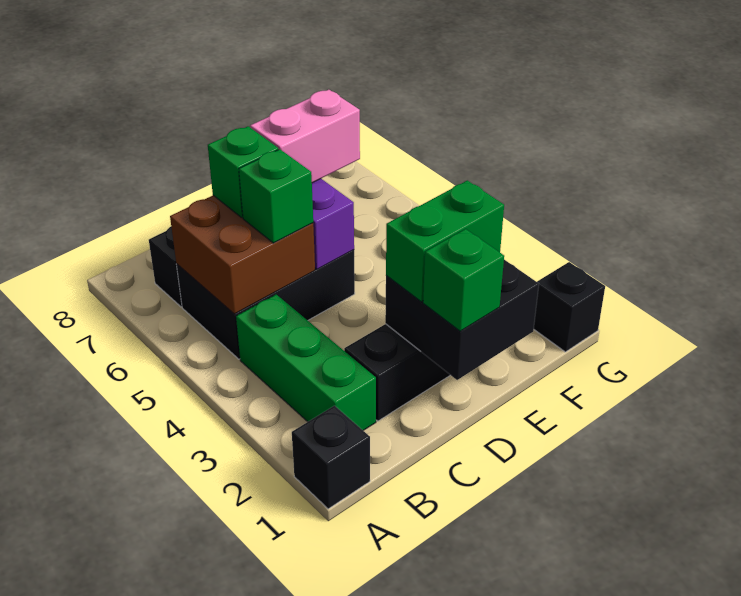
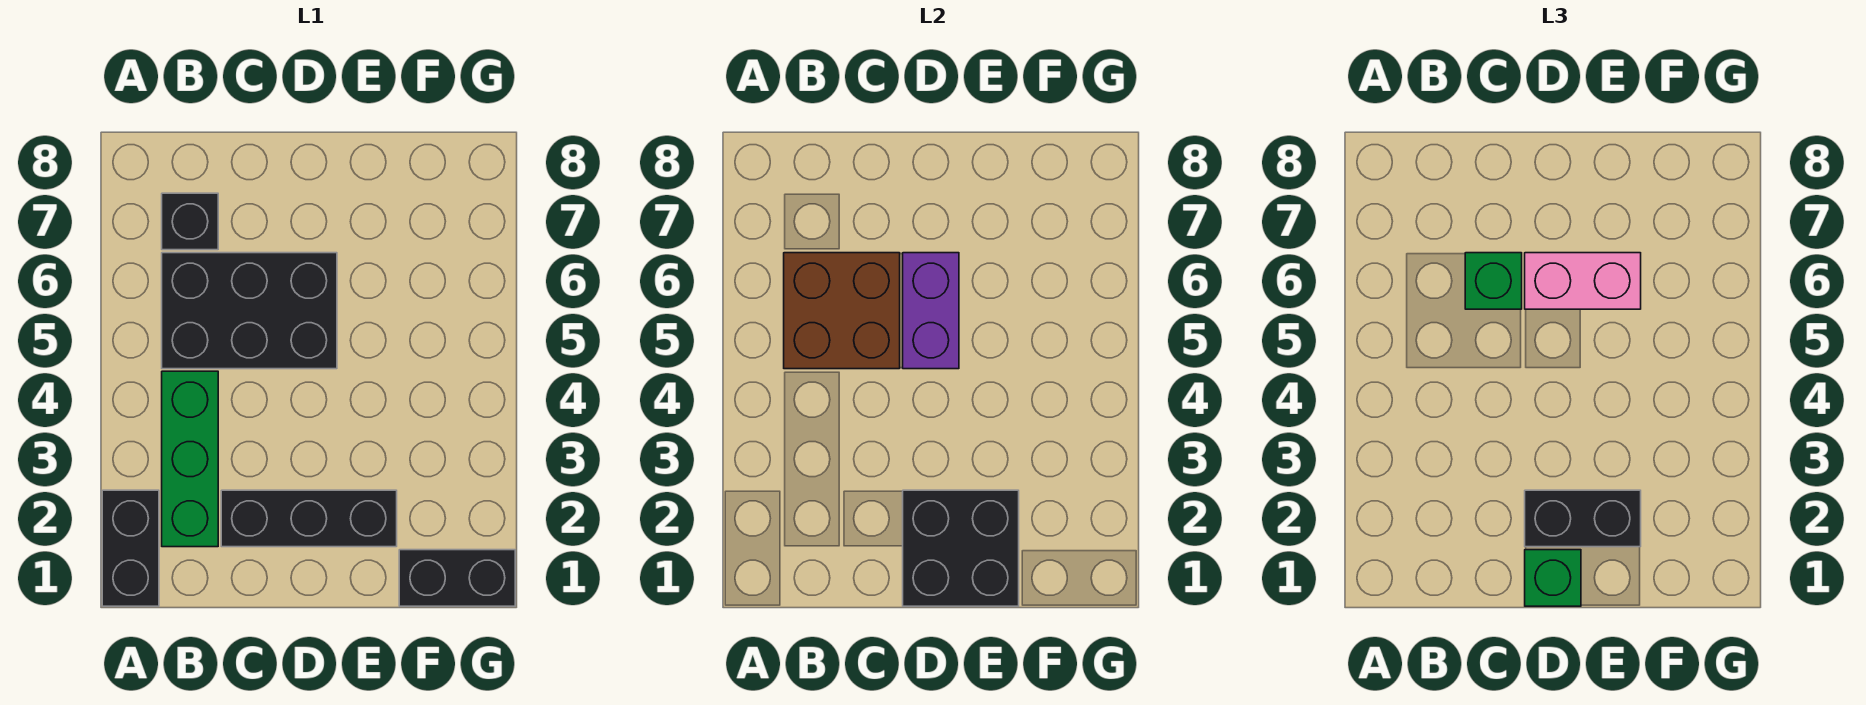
black 1x1 brick [292,406,370,509] -> black 1x2 brick [102,490,159,606]
green 1x1 brick [239,149,313,243] -> none
green 1x2 brick [386,180,504,302] -> black 1x2 brick [1525,490,1641,547]
black 1x1 brick [534,262,605,352] -> black 1x2 brick [399,550,515,606]

